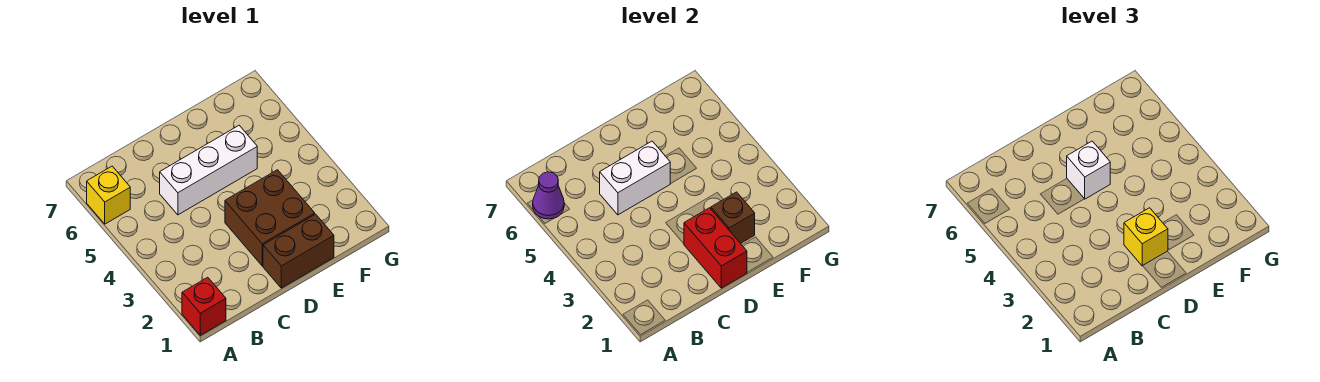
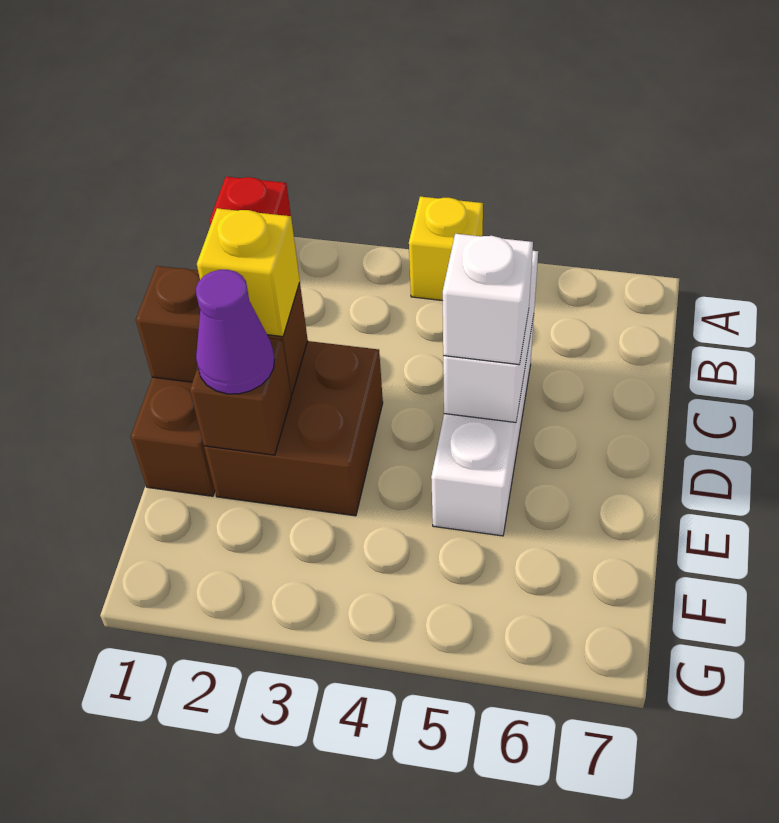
yellow 1x1 brick [87,166,130,224] -> yellow 1x1 brick moved to [409,197,483,301]
purple 1x1 cone [533,172,564,219] -> purple 1x1 cone moved to [196,270,274,394]
red 1x2 brick [684,208,747,288] -> brown 1x2 brick [136,266,308,395]

